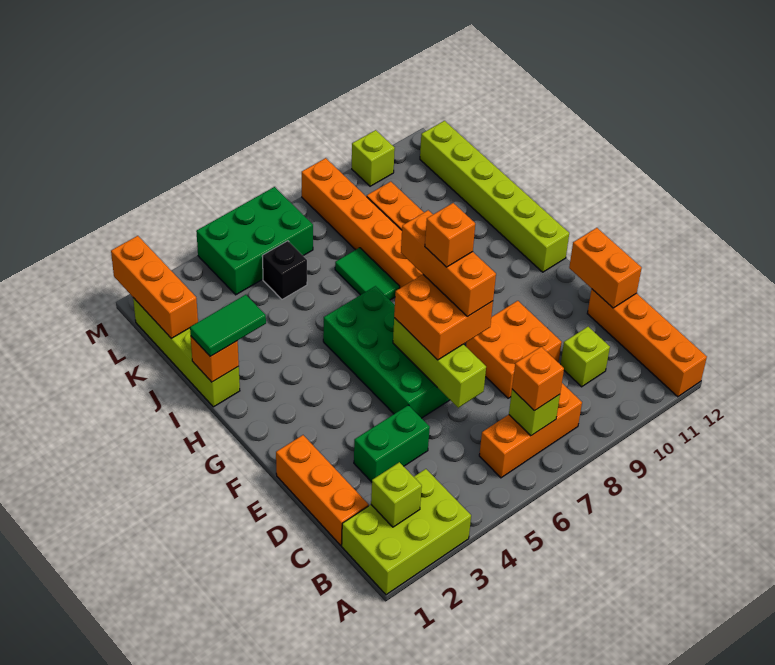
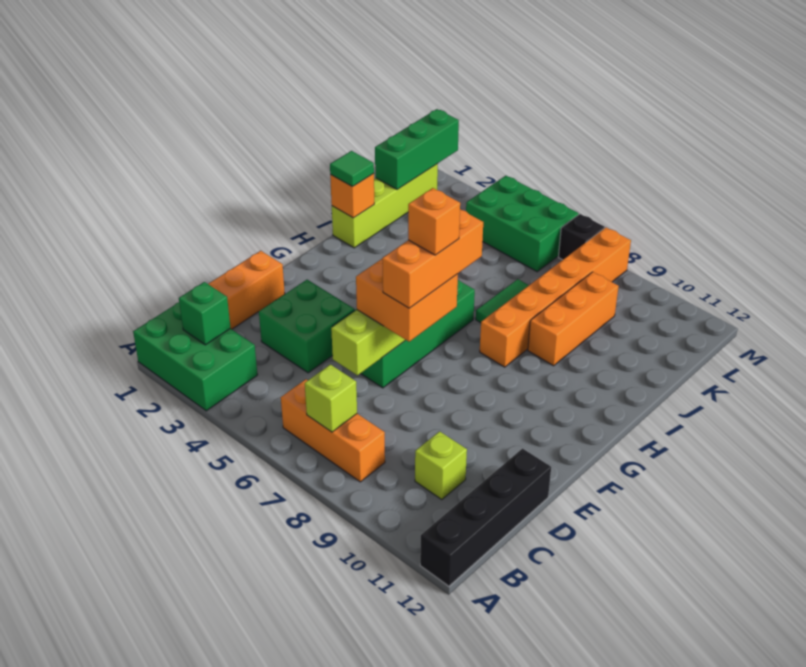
lime 2x3 brick [342,469,471,595] -> green 2x3 brick [133,302,257,411]
orange 1x4 brick [587,289,707,397] -> black 1x4 brick [420,449,551,586]
lime 1x1 brick [371,462,422,527] -> green 1x1 brick [179,282,230,345]
orange 1x1 brick [512,347,564,411] -> none
green 1x2 brick [354,405,430,482] -> green 2x2 brick [259,280,355,373]
orange 2x2 brick [466,301,562,398] -> none
orange 1x2 brick [569,228,641,308] -> none
lime 1x6 brick [420,121,569,272] -> none
green 1x2 tile [190,295,266,356] -> green 1x1 tile [330,151,374,187]
orange 1x3 brick [111,236,198,338] -> green 1x3 brick [375,109,459,190]
black 1x1 brick [262,241,307,299] -> black 1x1 brick moved to [559,214,605,260]
lime 1x1 brick [352,130,395,186] -> none

